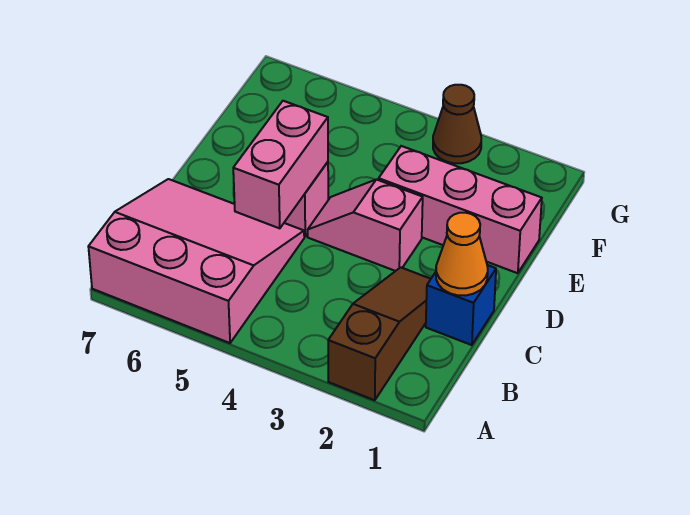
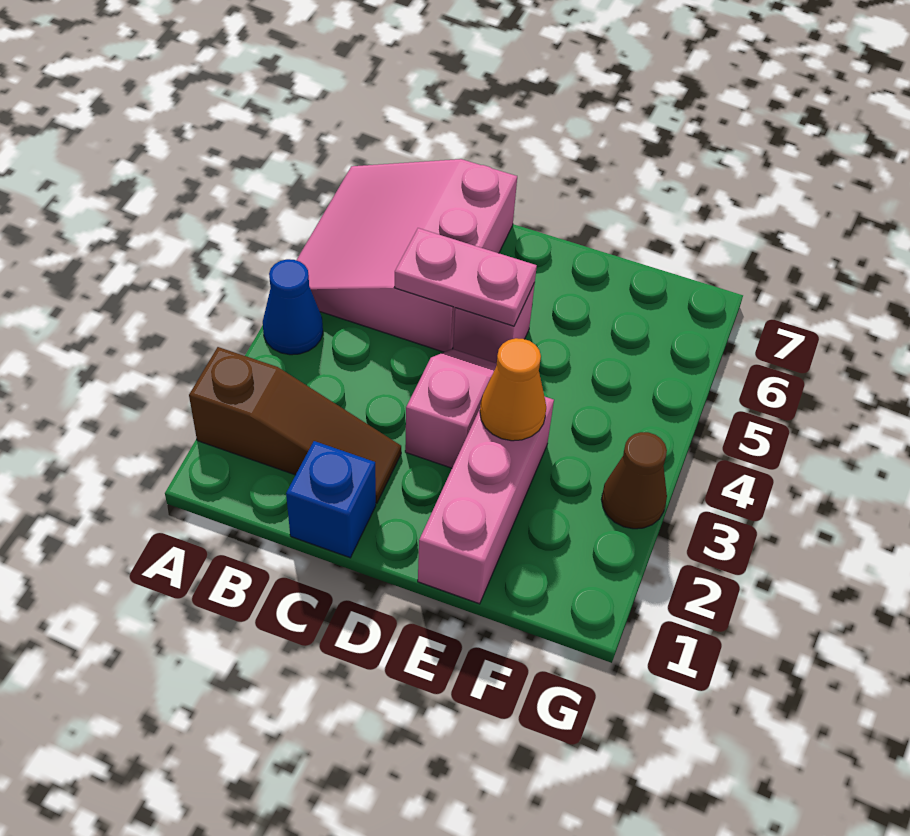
none -> blue 1x1 cone [263,259,323,355]
pink 3x3 slope [88,179,304,343] -> pink 3x3 slope turned to [296,159,517,352]
orange 1x1 cone [436,213,488,296] -> orange 1x1 cone moved to [480,338,546,441]
pink 1x2 brick [233,101,328,228] -> pink 1x2 plate [394,228,537,326]

